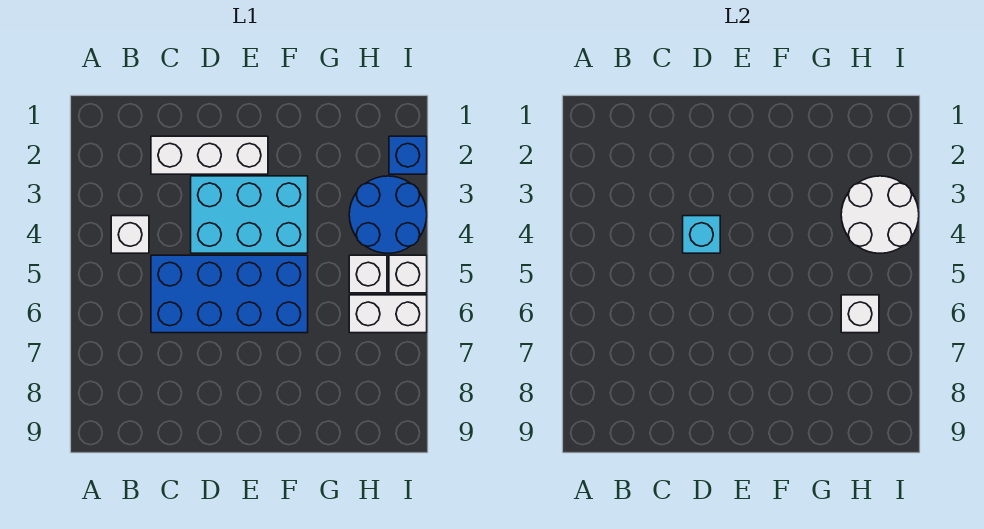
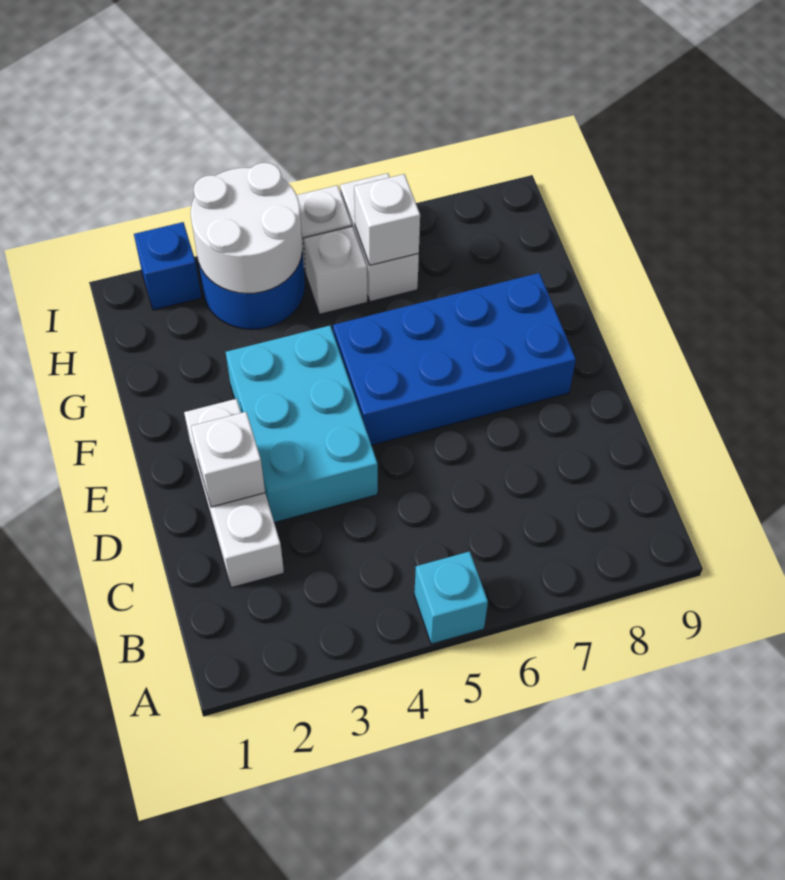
white 1x1 brick [111,216,149,253] -> white 1x1 brick moved to [191,412,265,507]
blue 2x4 brick [151,255,308,333] -> blue 2x4 brick turned to [333,273,576,445]
cyan 1x1 brick [683,216,720,253] -> cyan 1x1 brick moved to [414,551,488,644]

